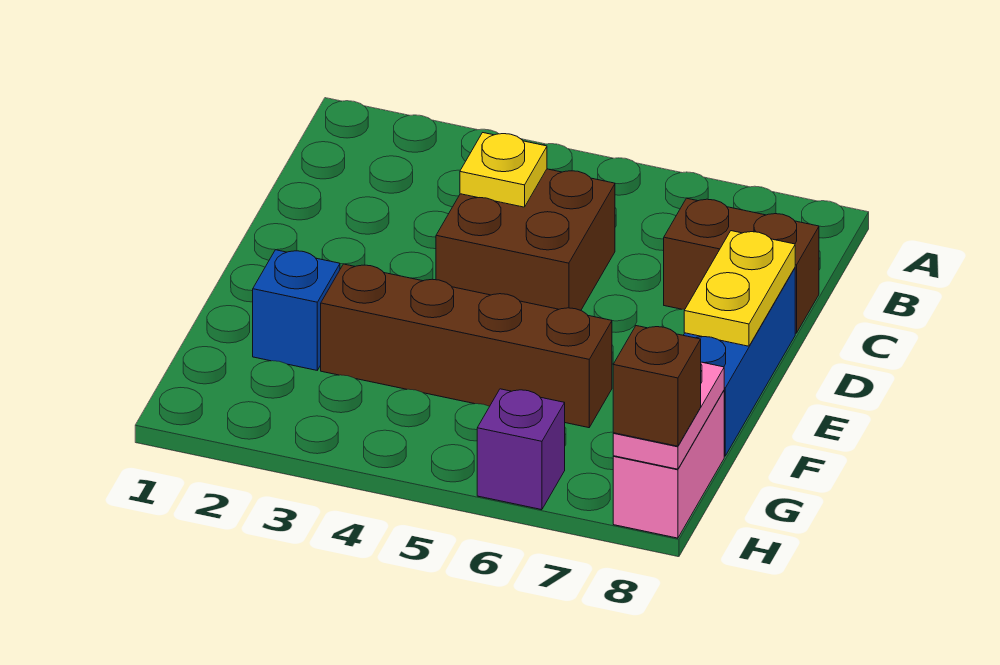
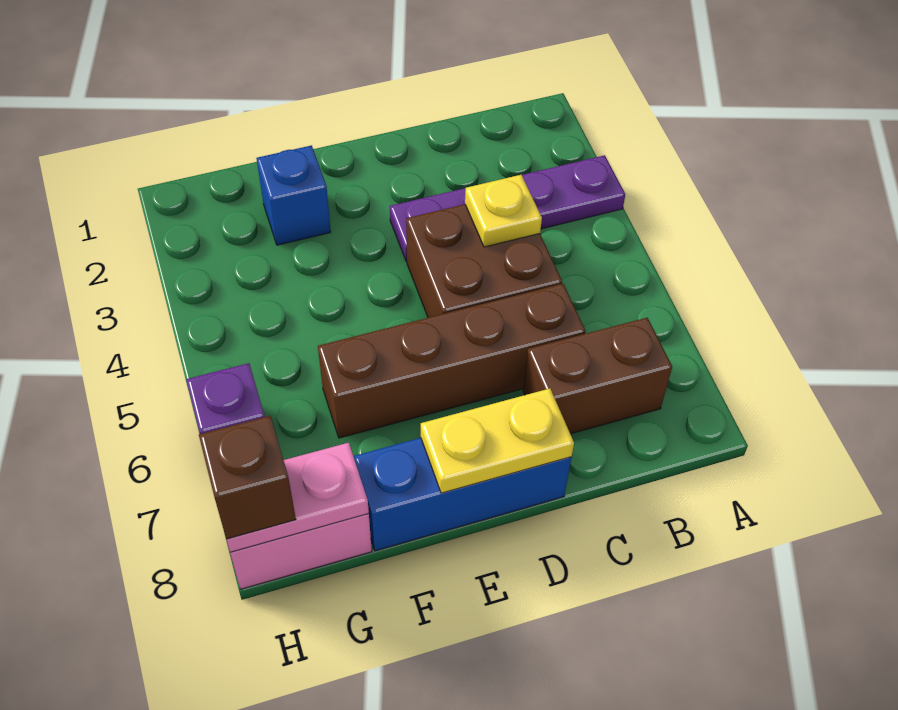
none -> purple 1x4 plate [390,155,625,262]
brown 1x2 brick [664,198,819,333] -> brown 1x2 brick turned to [523,318,672,434]
brown 1x4 brick [321,264,612,428] -> brown 1x4 brick turned to [318,284,586,438]

